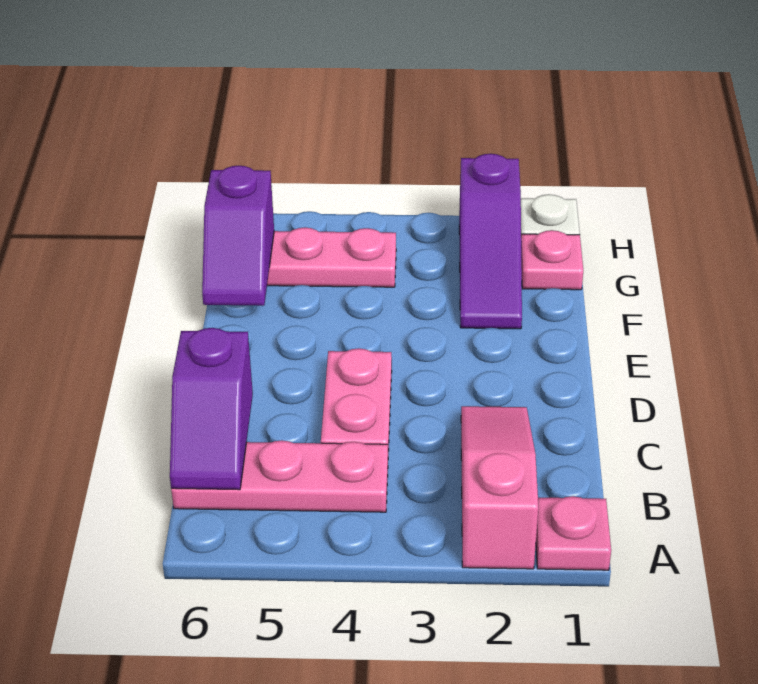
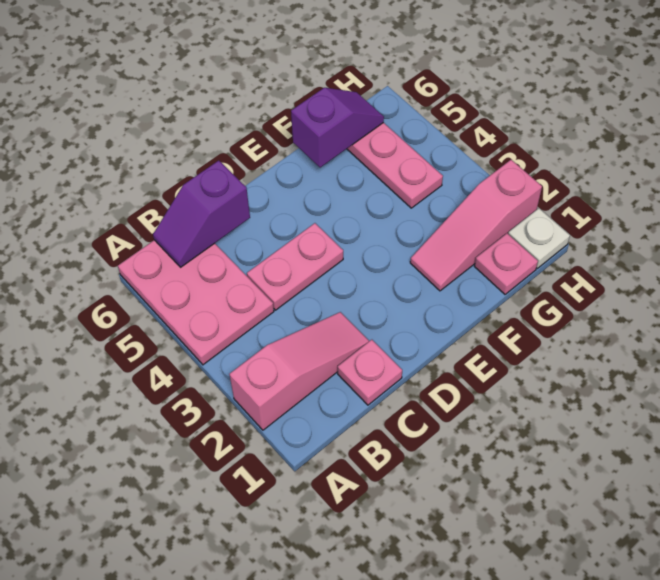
pink 1x1 plate [536,496,611,570] -> pink 1x1 plate moved to [338,340,402,405]
pink 1x3 plate [171,440,388,512] -> pink 2x3 plate [118,240,274,365]
purple 1x3 slope [459,154,522,329] -> pink 1x3 slope [410,160,542,291]
purple 1x2 slope [202,166,274,306] -> purple 1x2 slope turned to [291,88,384,168]

